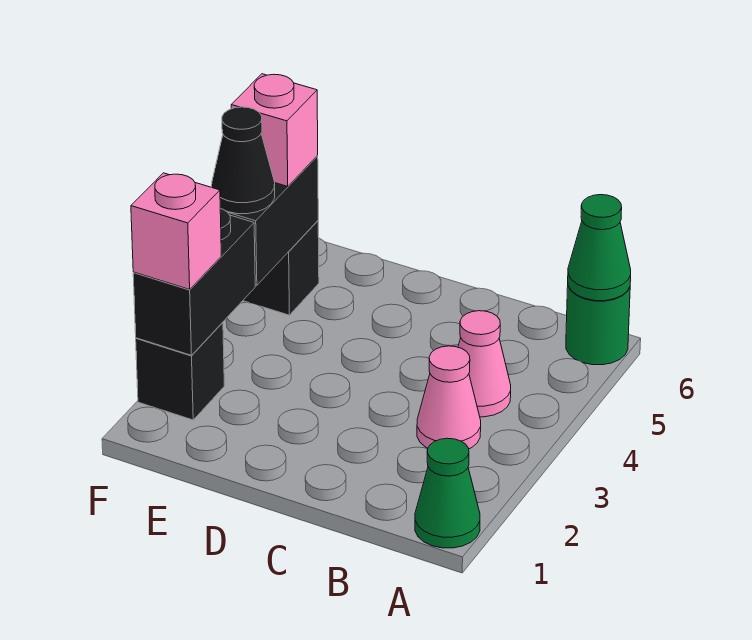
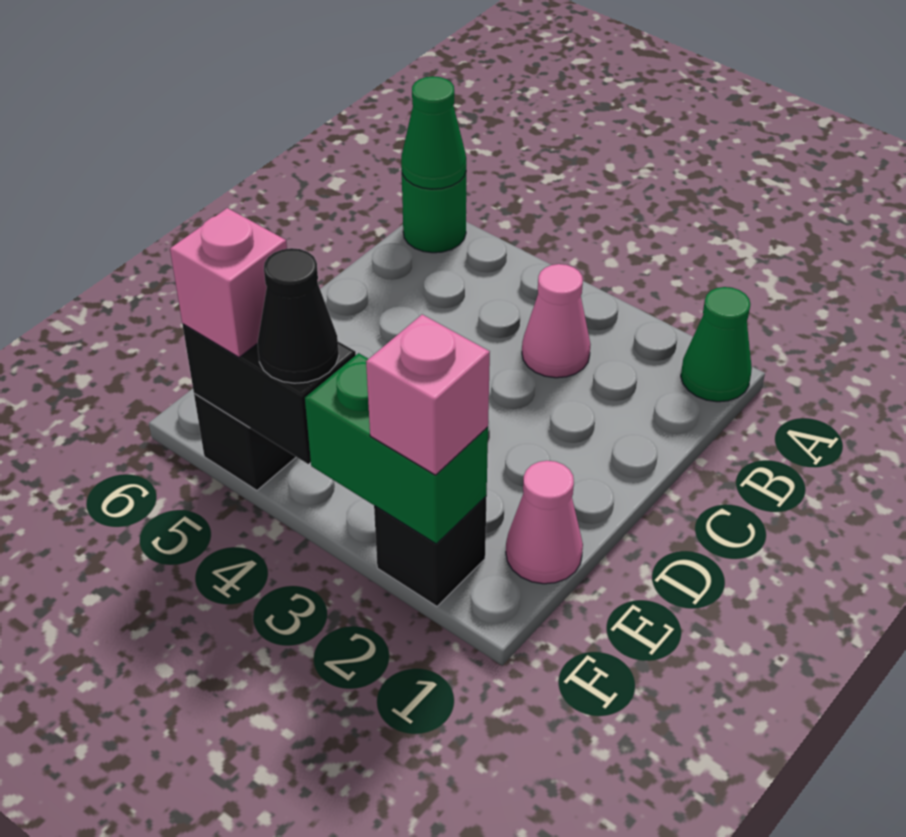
pink 1x1 cone [458,311,511,417] -> pink 1x1 cone moved to [506,461,583,584]
black 1x2 brick [133,209,255,355] -> green 1x2 brick [305,353,488,544]

